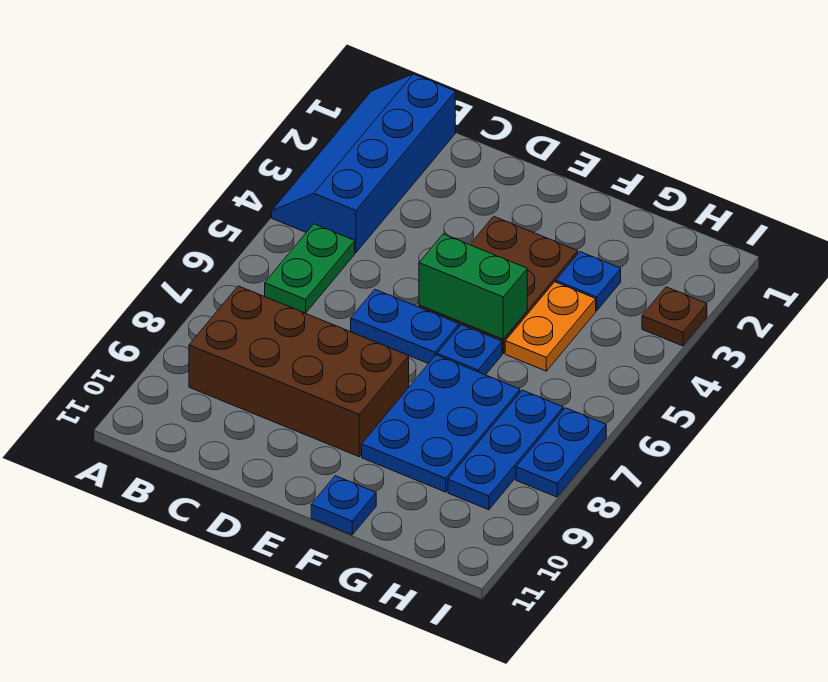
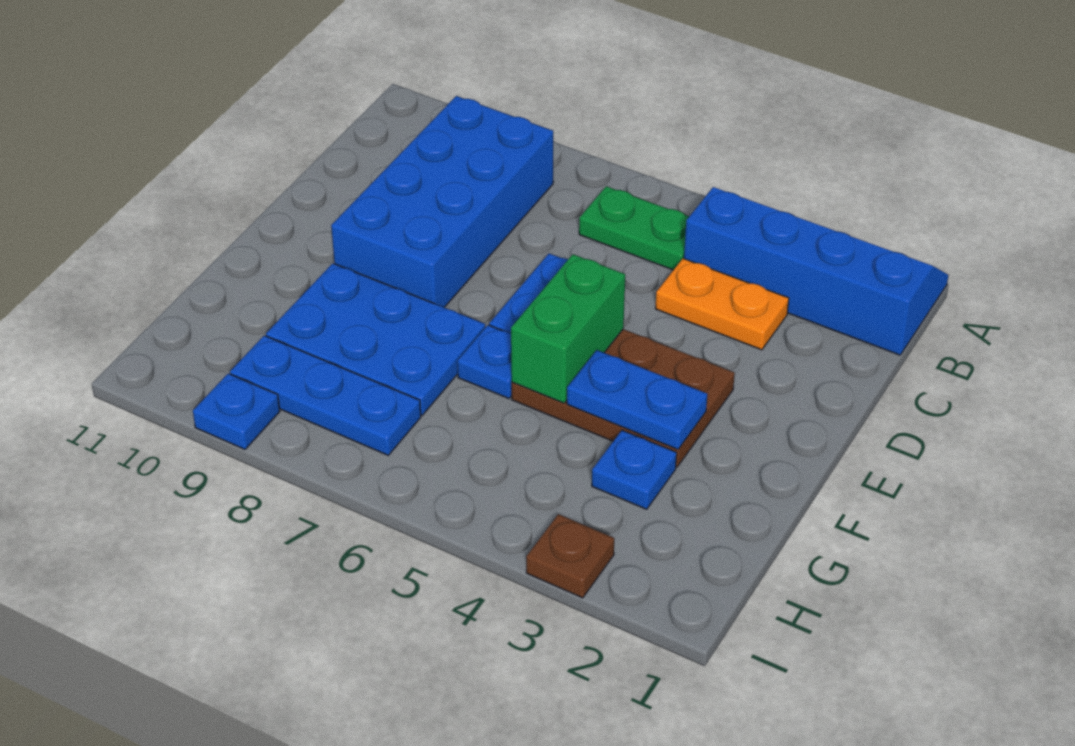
brown 2x4 brick [189,286,409,457] -> blue 2x4 brick [331,96,553,307]
blue 1x1 plate [311,476,376,535] -> blue 1x1 plate moved to [193,373,280,449]
orange 1x2 plate [505,282,596,371] -> orange 1x2 plate moved to [655,258,789,350]
blue 1x2 plate [516,408,606,497] -> blue 1x2 plate moved to [567,350,708,449]

